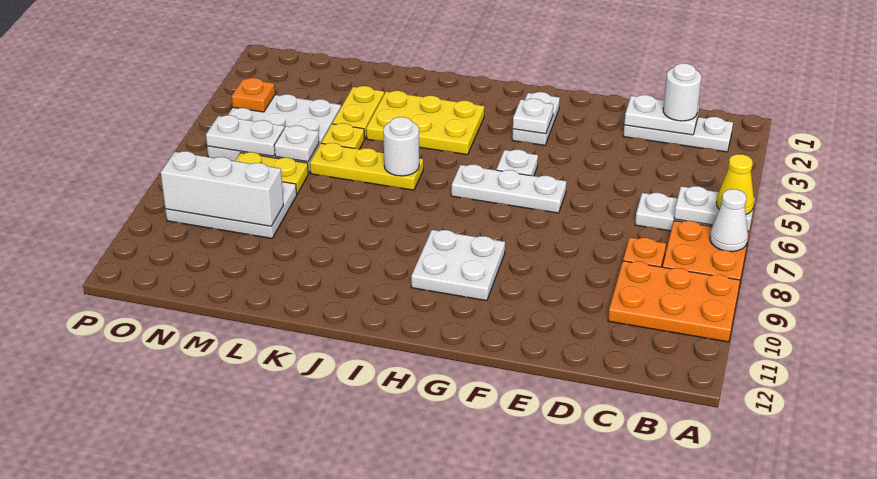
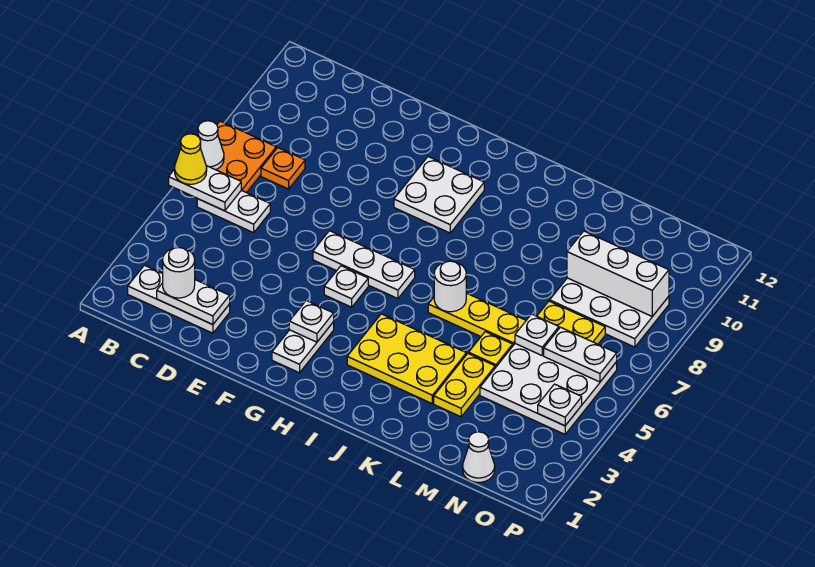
orange 2x3 plate [608,261,740,342] -> none
none -> white 1x1 cone [463,432,495,482]
orange 1x1 plate [232,78,275,112] -> white 1x1 plate [538,384,582,426]

